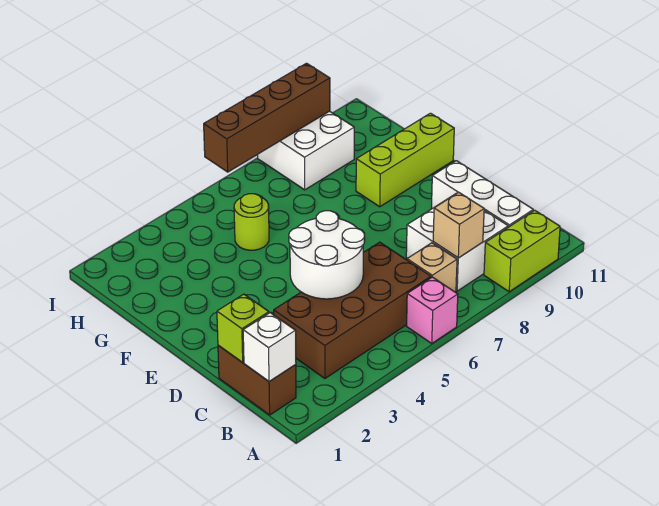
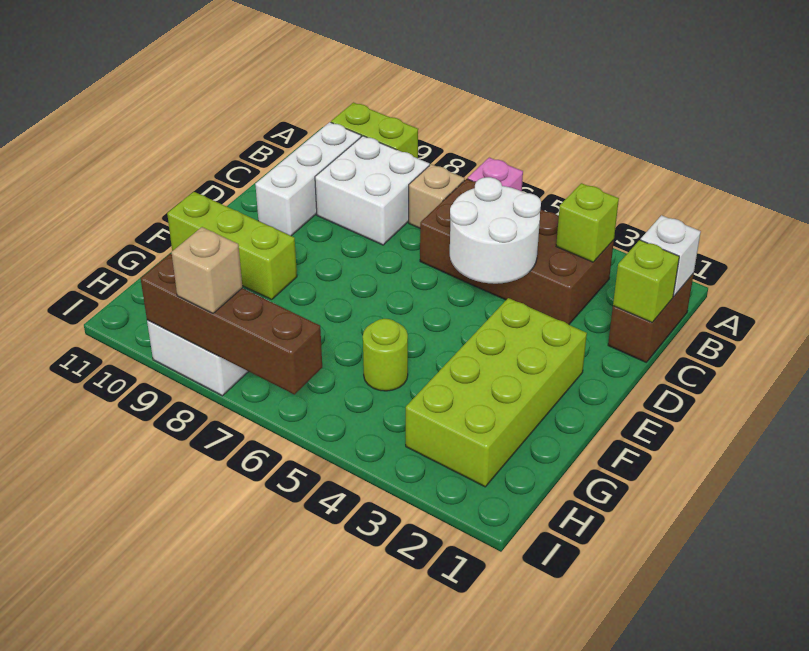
none -> lime 1x1 brick [556,183,619,262]
tan 1x1 brick [433,192,484,258] -> tan 1x1 brick moved to [171,227,242,313]
none -> lime 2x4 brick [406,298,587,487]

